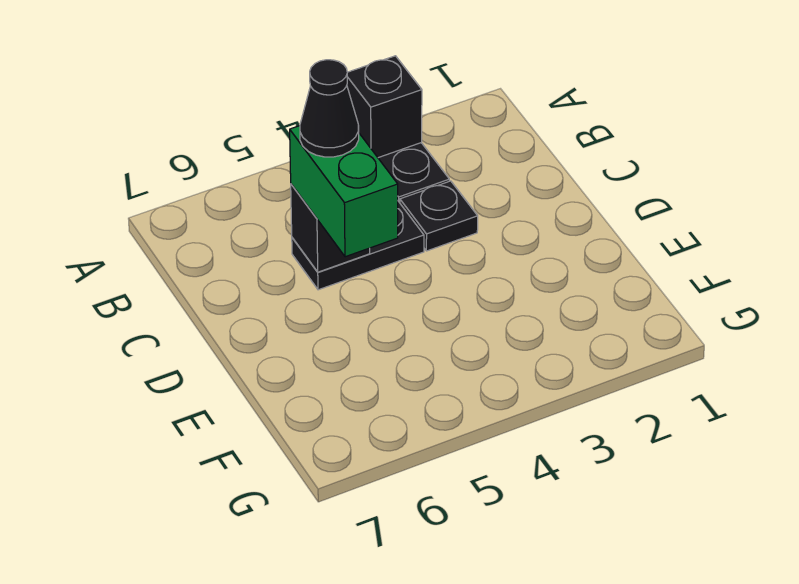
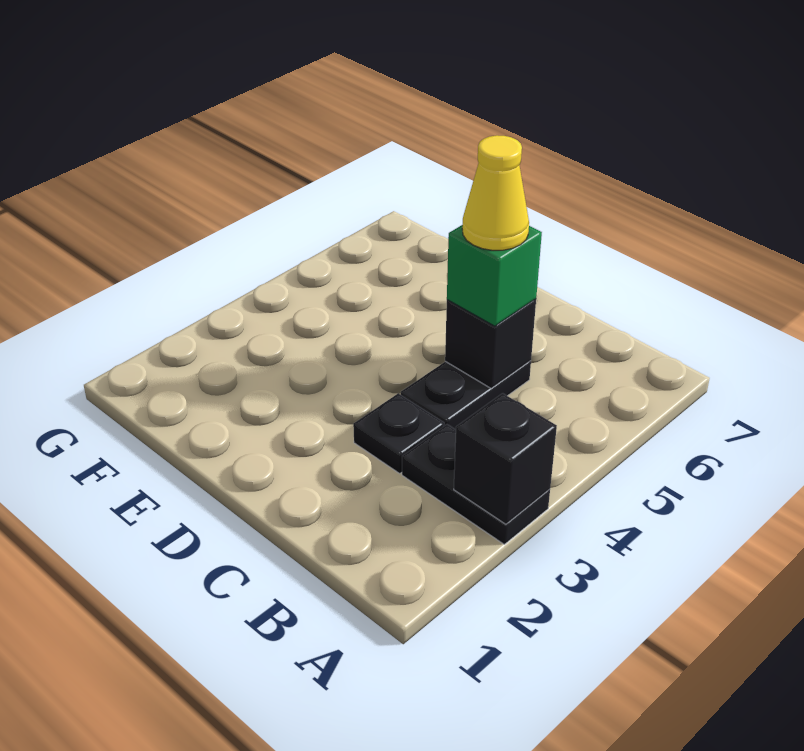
green 1x2 brick [290,126,398,257] -> green 1x1 brick [447,225,542,326]
black 1x1 cone [300,60,359,157] -> yellow 1x1 cone [462,135,529,250]

